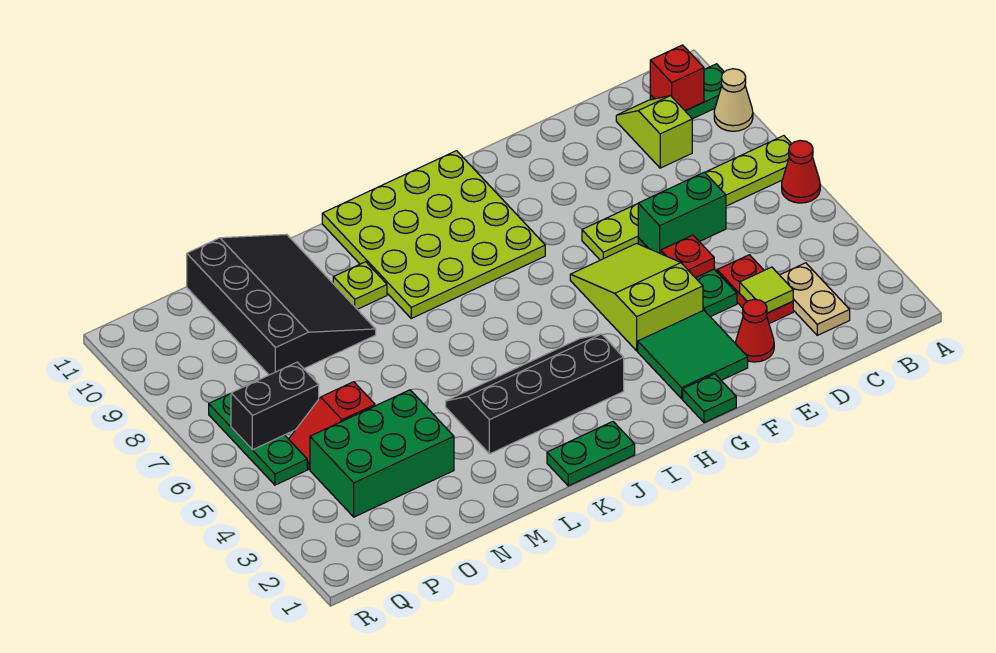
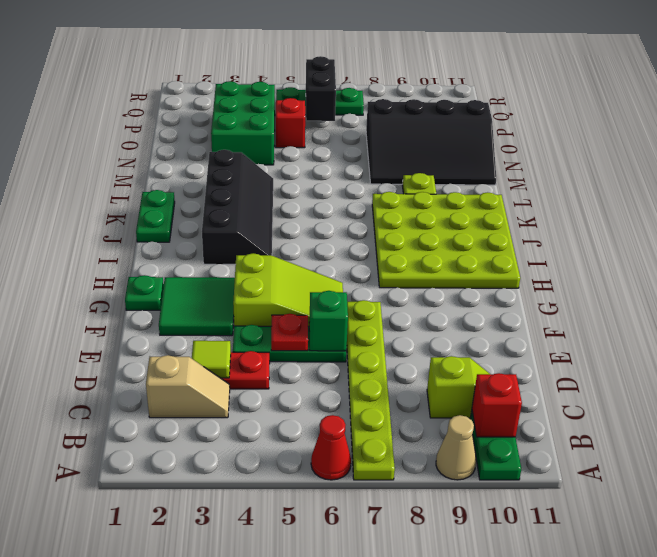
tan 1x2 plate [780,263,850,335] -> tan 1x2 slope [146,355,230,418]
green 1x2 brick [638,172,726,254] -> green 1x1 brick [309,291,348,351]
red 1x1 cone [736,299,774,362] -> none

